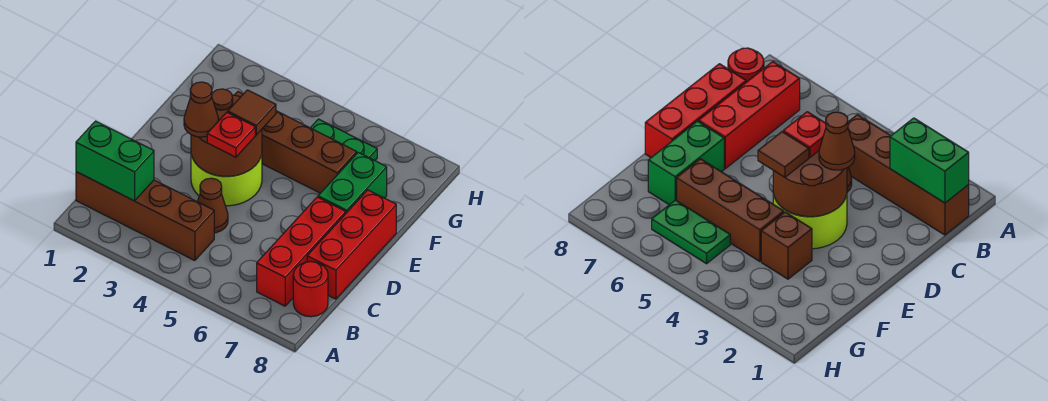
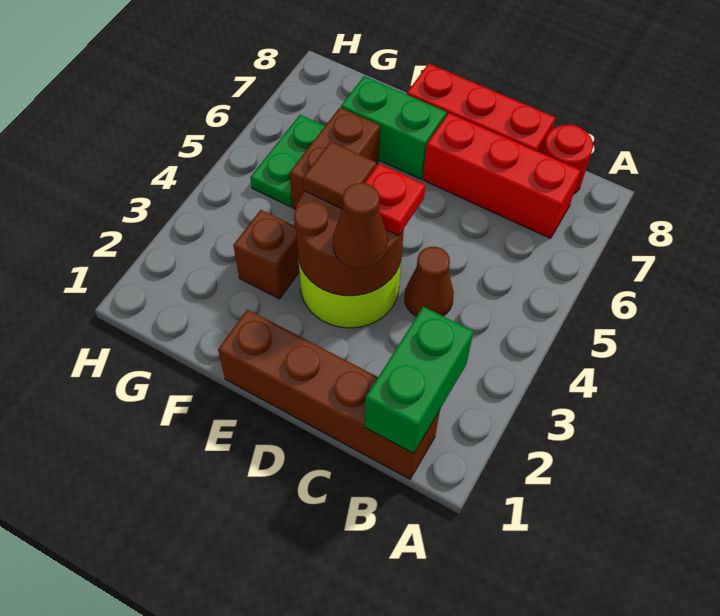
brown 1x4 brick [76,172,214,261] -> brown 1x4 brick turned to [218,310,440,479]
brown 1x3 brick [262,111,357,193] -> brown 1x2 brick [290,107,380,209]

